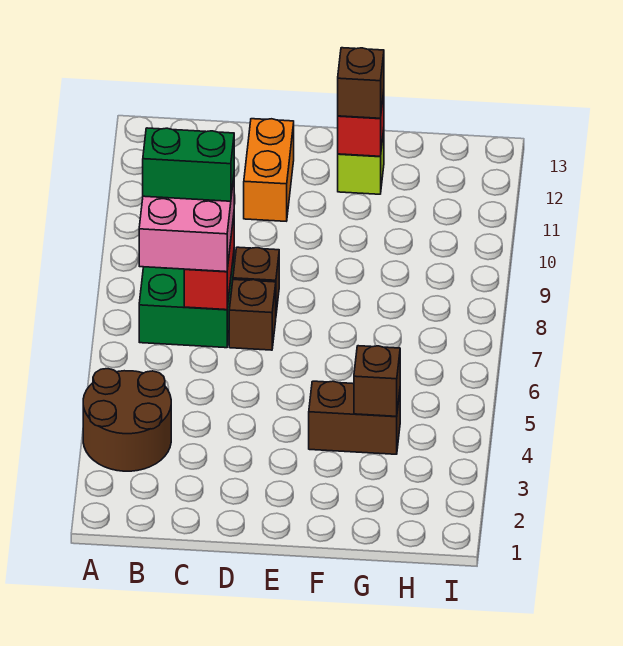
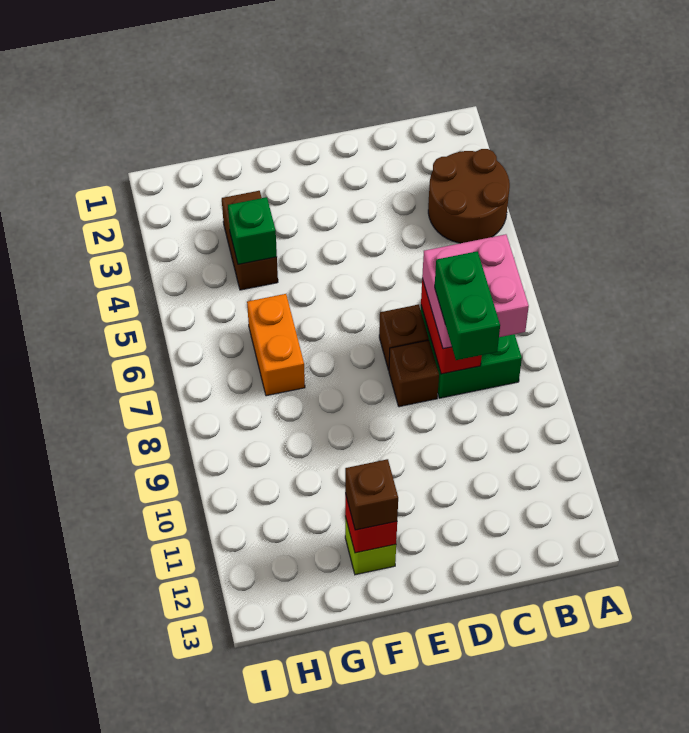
green 1x2 brick [143,128,234,201] -> green 1x2 brick turned to [435,251,500,360]
orange 1x2 brick [244,119,294,221] -> orange 1x2 brick moved to [247,294,305,396]
brown 1x2 brick [309,381,400,454] -> brown 1x2 brick turned to [222,191,278,290]
brown 1x1 brick [354,346,400,416] -> green 1x1 brick [228,197,277,264]

